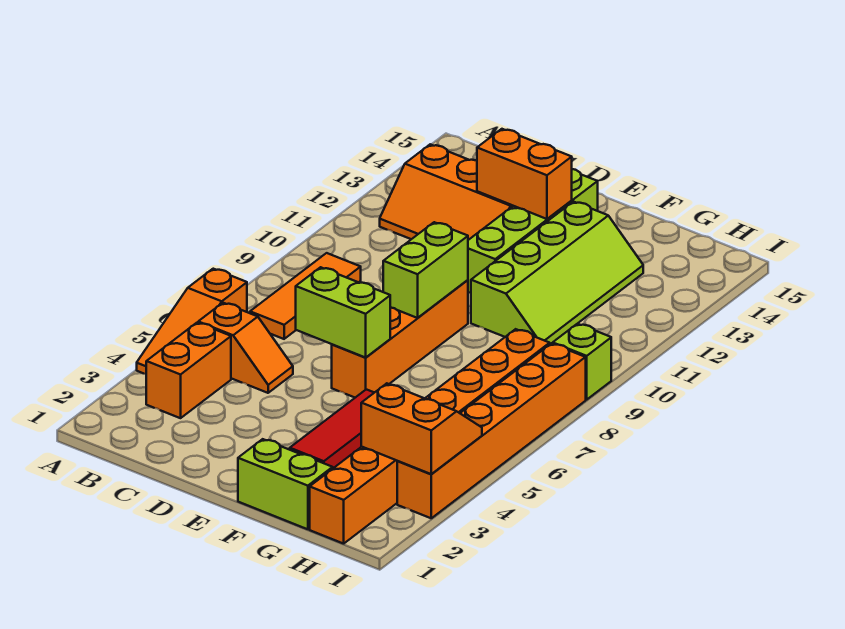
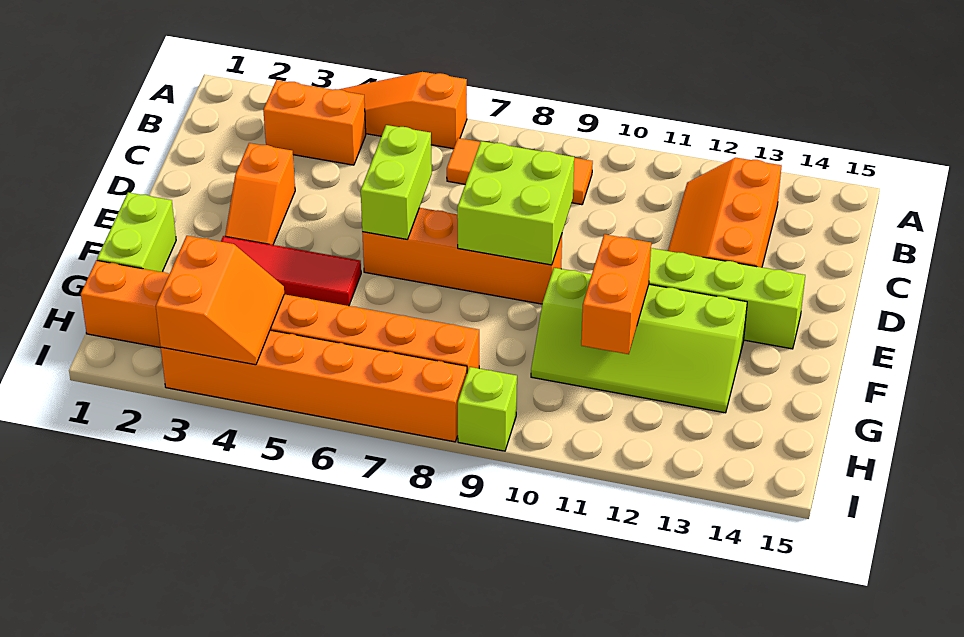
orange 1x2 slope [198,303,293,393] -> orange 1x2 slope moved to [225,143,295,245]
orange 1x2 brick [477,129,572,219] -> orange 1x2 brick moved to [581,234,651,354]
lime 1x2 brick [383,222,468,318] -> lime 2x2 brick [457,141,574,265]

